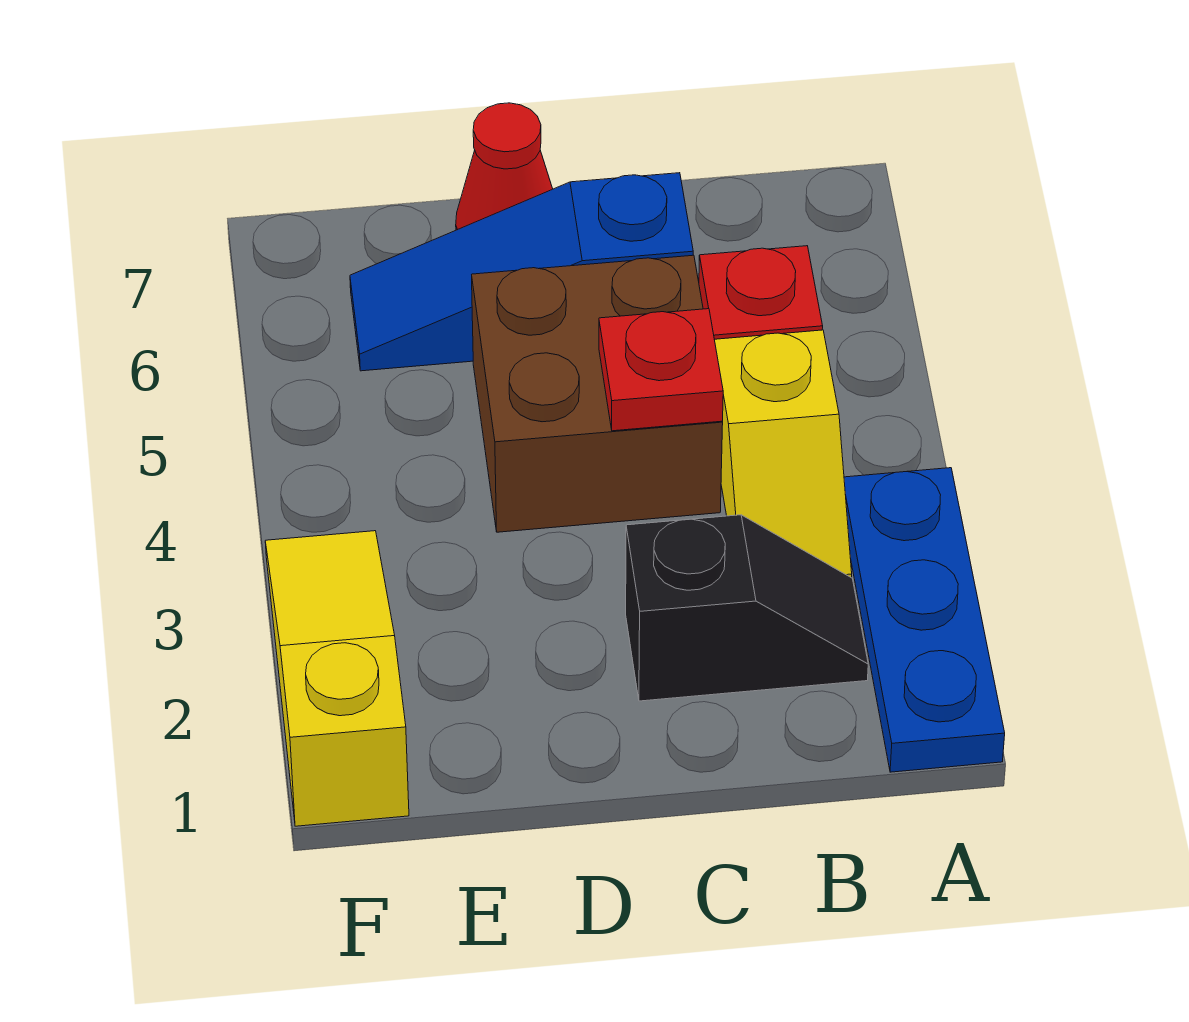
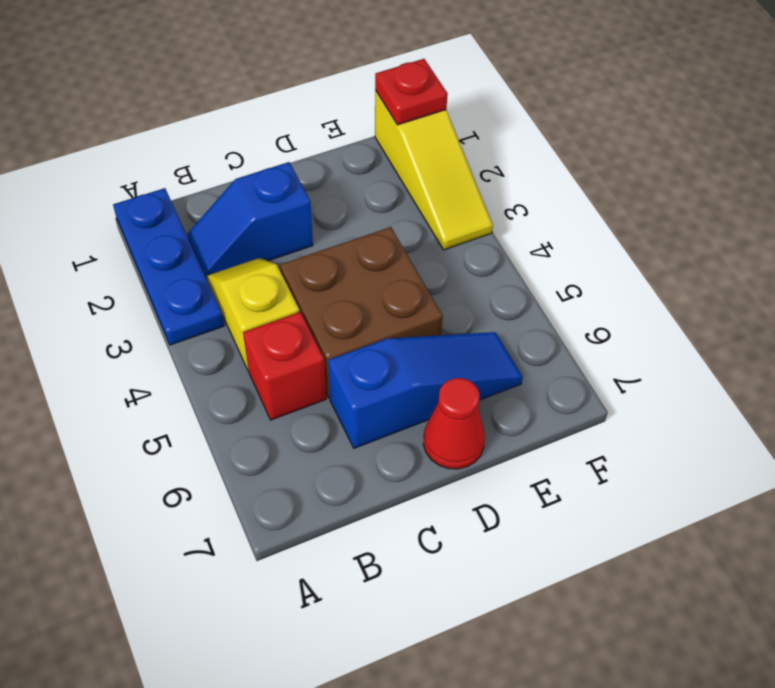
black 1x2 slope [626,515,868,701] -> blue 1x2 slope [187,162,313,278]
red 1x1 plate [599,309,723,431] -> red 1x1 plate moved to [375,59,448,125]

